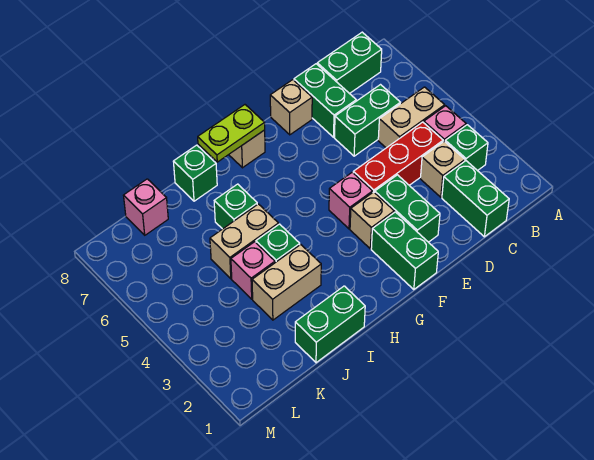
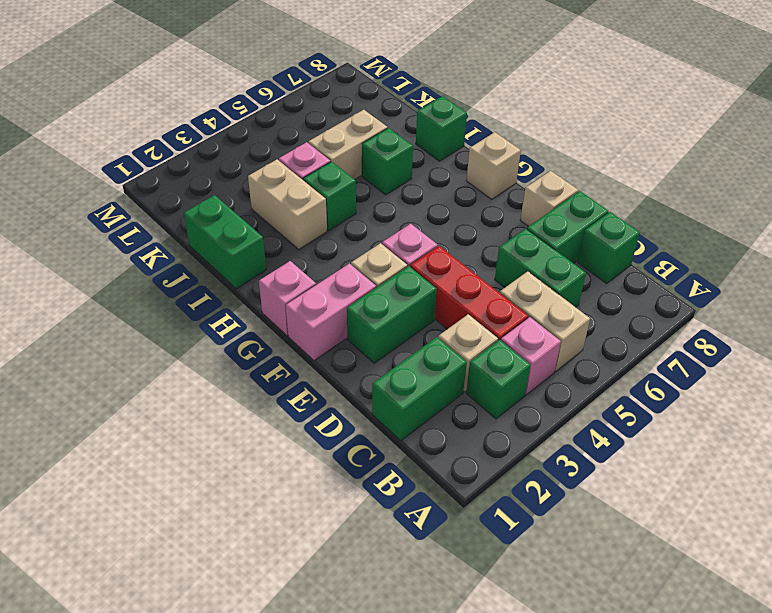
green 1x2 brick [317,32,382,94] -> green 1x1 brick [578,212,640,283]
green 1x2 brick [371,212,438,290] -> pink 1x2 brick [286,264,376,360]
lime 1x2 plate [198,105,265,162] -> none
tan 1x2 brick [210,204,278,279] -> tan 1x2 brick turned to [308,110,387,179]
pink 1x1 brick [123,179,168,235] -> pink 1x1 brick moved to [259,261,316,336]

